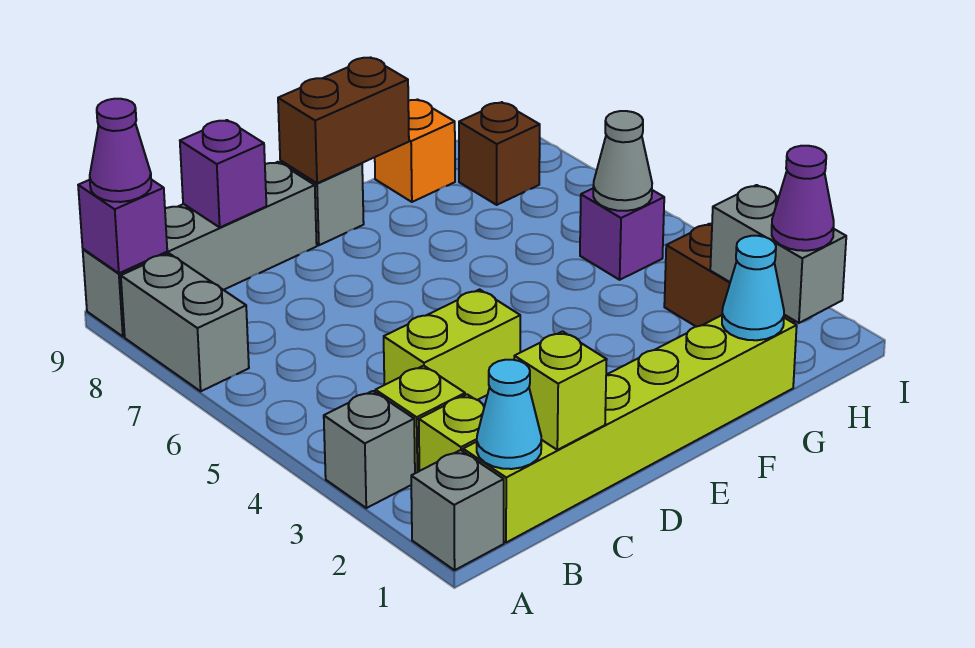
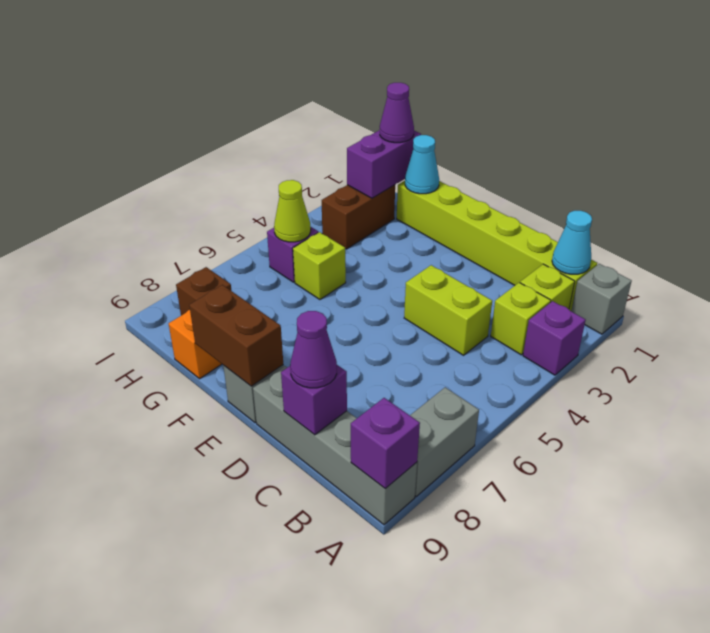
grey 1x1 brick [324,391,415,508] -> purple 1x1 brick [523,301,586,375]
purple 1x1 cone [90,99,151,202] -> purple 1x1 cone moved to [290,311,337,388]
lime 1x1 brick [514,331,607,450] -> lime 1x1 brick moved to [293,232,346,300]
grey 1x2 brick [710,185,846,323] -> purple 1x2 brick [347,130,421,198]
grey 1x1 cone [593,111,652,211] -> lime 1x1 cone [274,180,311,242]

